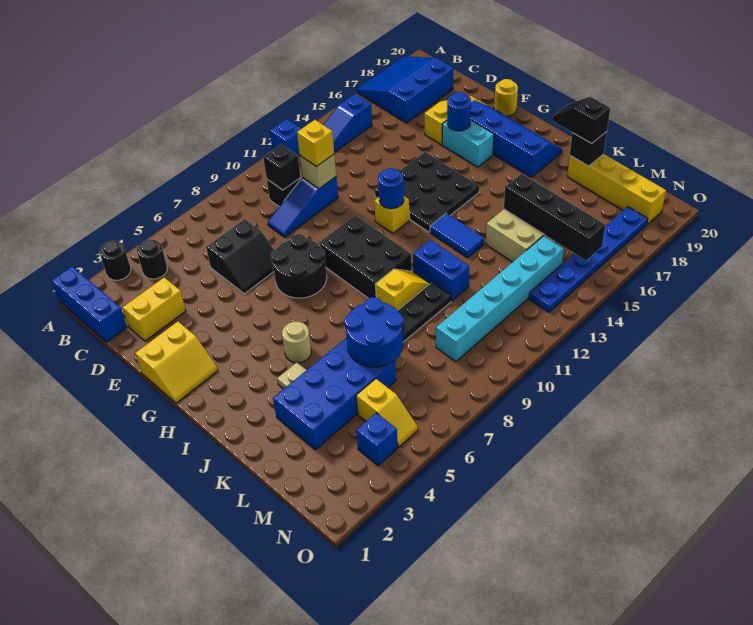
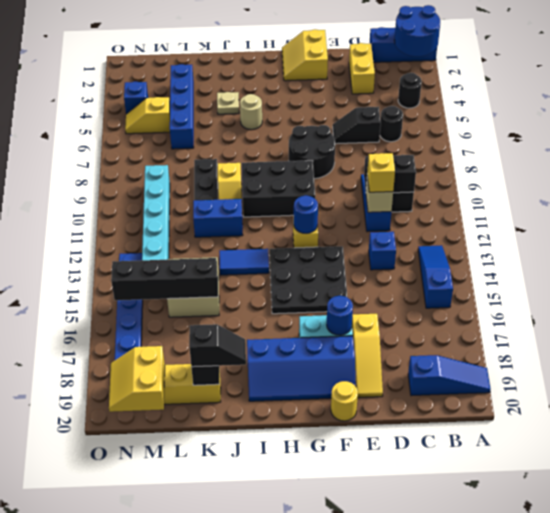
black 1x1 round brick [100,241,131,280] -> black 1x1 round brick moved to [380,106,403,142]
blue 1x1 brick [270,119,301,155] -> blue 1x1 brick moved to [369,232,396,270]
blue 3x3 slope [357,56,453,123] -> blue 1x3 slope [408,355,491,396]
black 1x1 brick [263,144,301,190] -> black 1x2 brick [364,155,416,193]
black 2x2 slope [206,219,274,294] -> black 1x2 slope [333,107,381,144]
blue 2x4 brick [273,338,396,450] -> blue 1x4 brick [170,64,194,149]
blue 2x2 round brick [344,297,403,367] -> blue 2x2 round brick moved to [394,5,440,57]
none -> yellow 2x2 slope [109,346,165,412]

